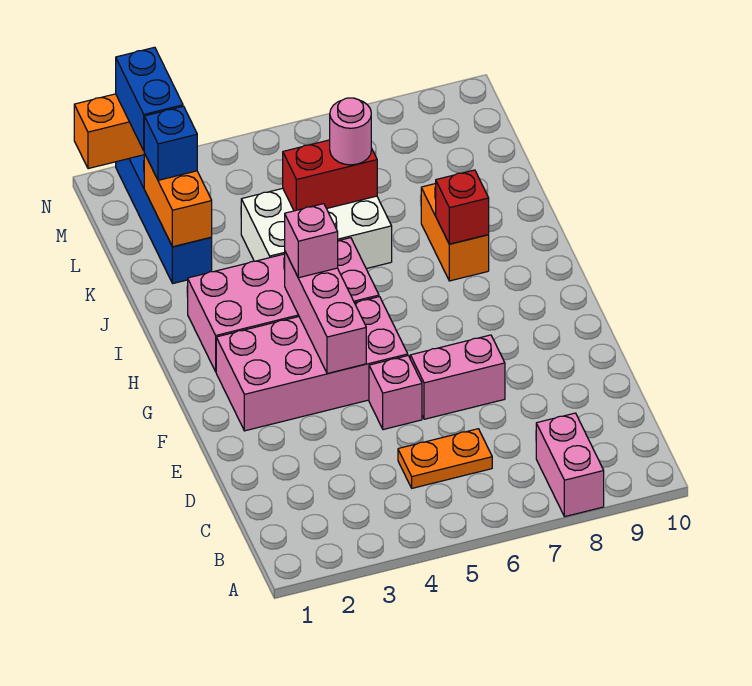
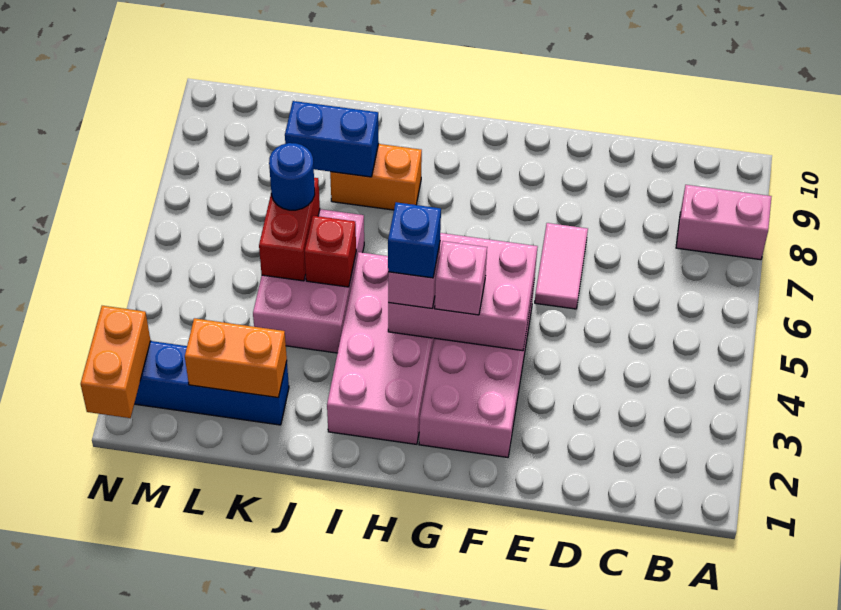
orange 1x2 plate [398,429,492,488] -> none
pink 1x1 brick [369,356,422,430] -> pink 1x1 brick moved to [435,241,487,315]
pink 1x2 brick [410,335,505,419] -> pink 1x2 tile [535,223,588,309]
pink 1x3 brick [285,252,366,374] -> pink 2x3 brick [388,233,538,351]
red 1x1 brick [436,170,489,244] -> red 1x1 brick moved to [305,216,356,287]
white 2x3 brick [241,188,392,269] -> pink 2x3 brick [253,209,364,353]
pink 1x1 round brick [330,98,371,165] -> blue 1x1 round brick [269,143,315,210]
blue 1x1 brick [144,106,197,180] -> blue 1x1 brick moved to [388,202,441,278]
blue 1x2 brick [116,47,183,150] -> blue 1x2 brick moved to [285,101,379,177]

